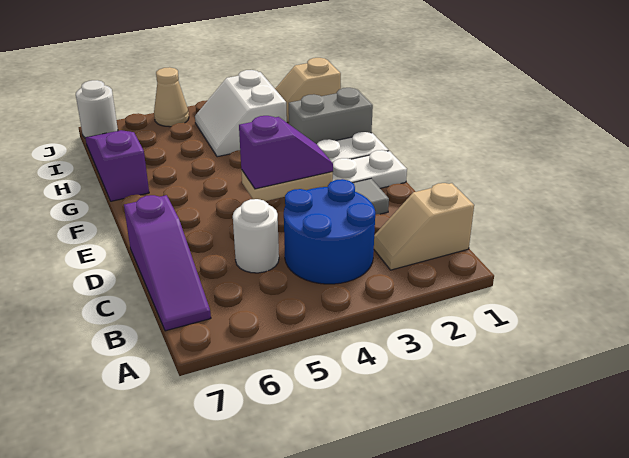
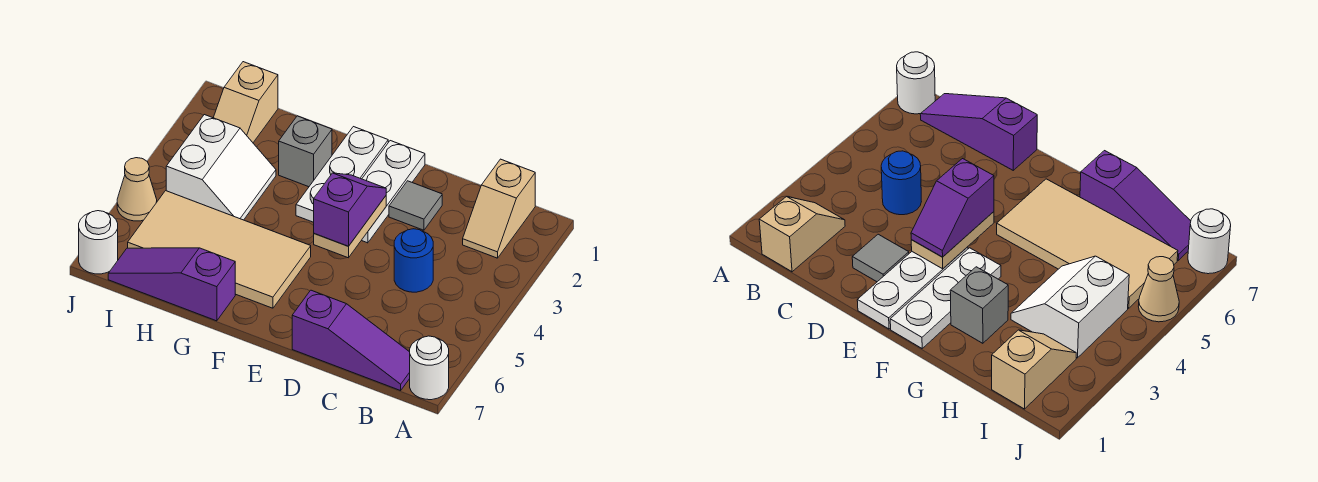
blue 2x2 round brick [284,179,375,284] -> blue 1x1 round brick [394,229,433,292]
white 1x1 round brick [233,199,279,273] -> white 1x1 round brick moved to [410,336,449,400]
none -> tan 2x4 tile [128,191,311,308]
grey 1x2 brick [289,88,373,144] -> grey 1x1 brick [279,116,332,187]
white 2x2 slope [195,70,287,157] -> white 2x2 slope turned to [166,115,276,220]

